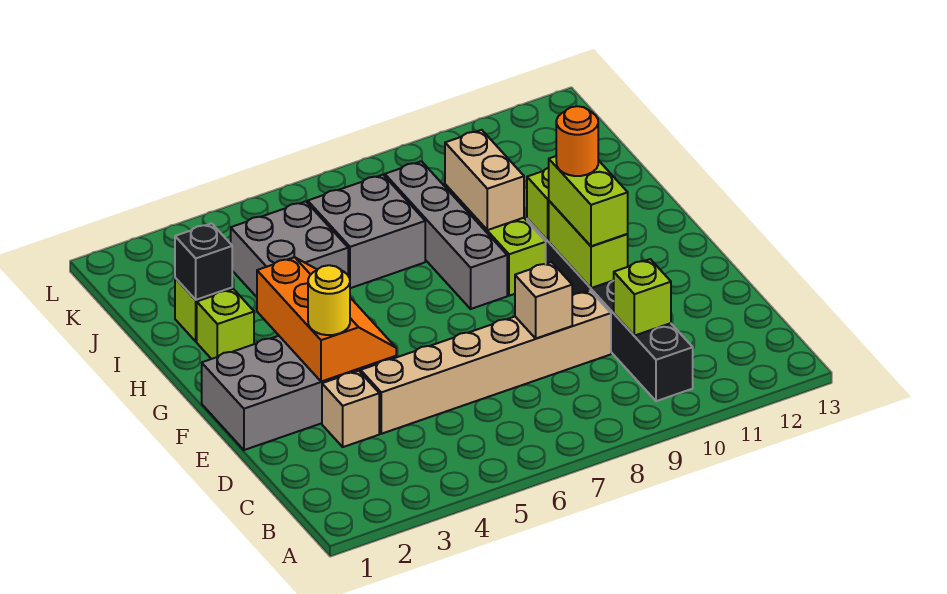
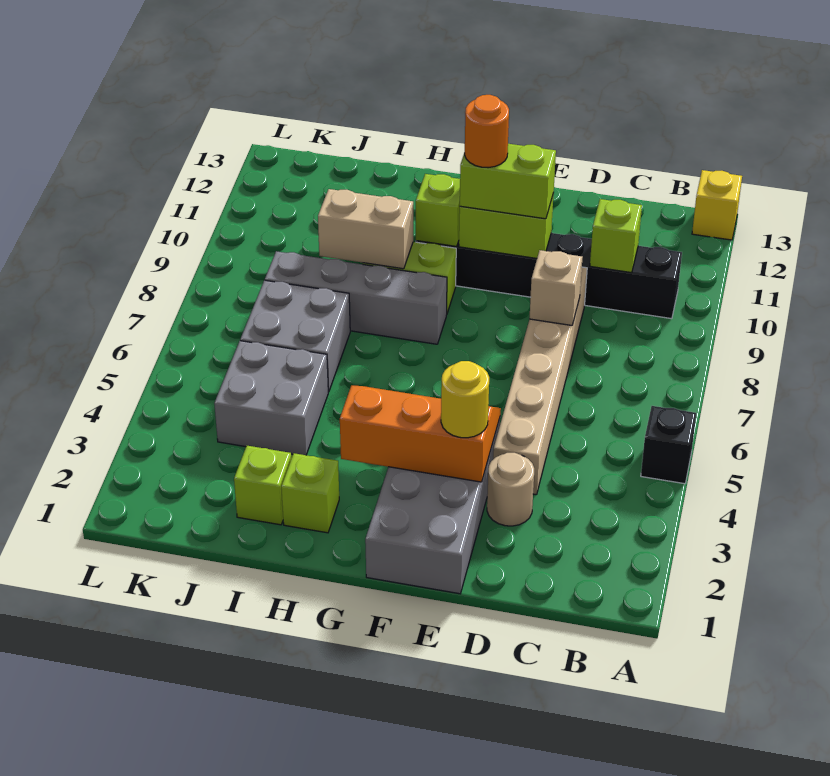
none -> yellow 1x1 brick [692,170,742,240]
tan 1x1 brick [322,371,379,447] -> tan 1x1 round brick [487,453,534,526]
black 1x1 brick [175,223,232,300] -> black 1x1 brick moved to [641,406,696,484]

